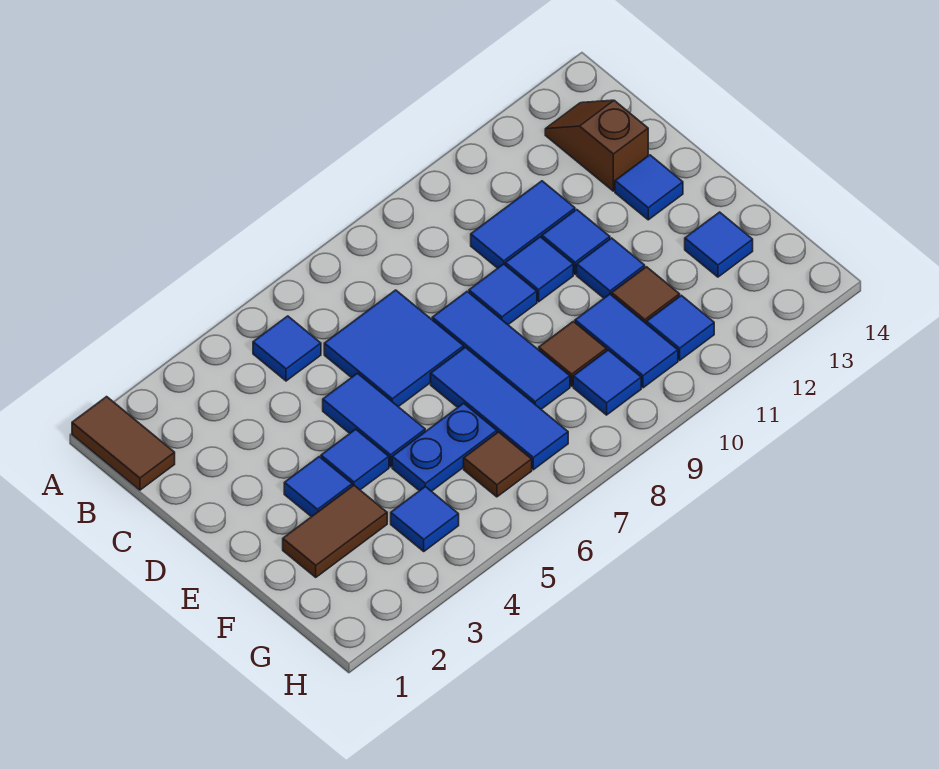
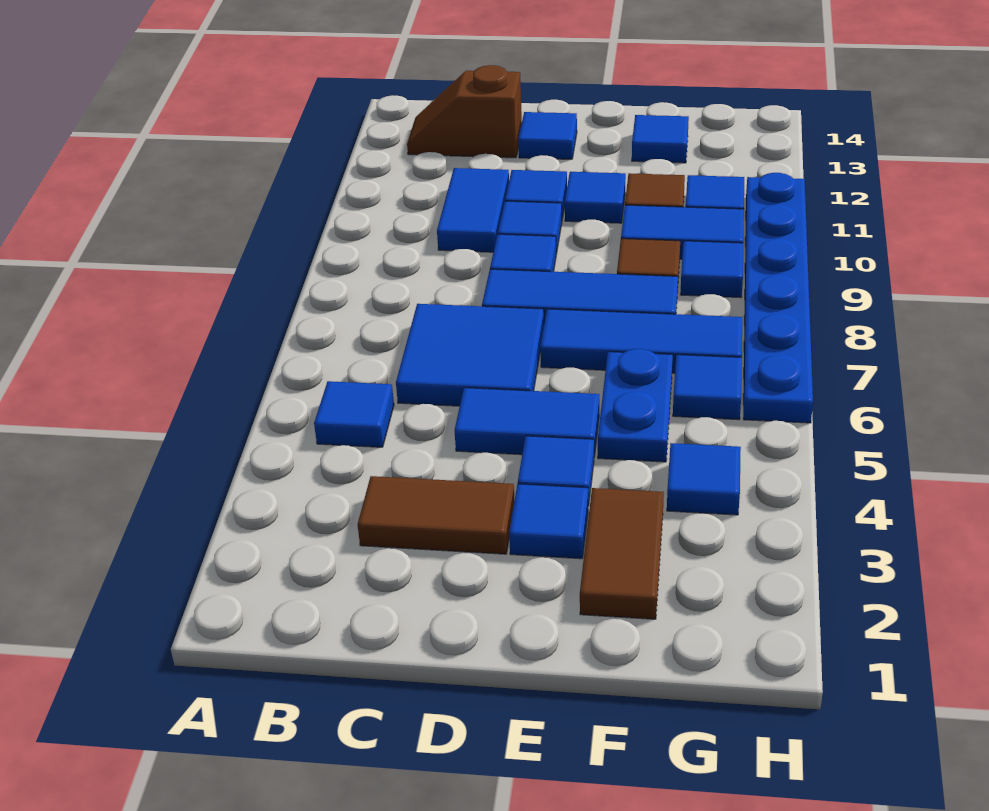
brown 1x2 tile [72,397,175,490] -> brown 1x2 tile moved to [358,476,514,554]
brown 1x1 tile [464,432,532,497] -> blue 1x1 tile [673,355,742,420]
none -> blue 1x6 plate [743,173,813,423]

